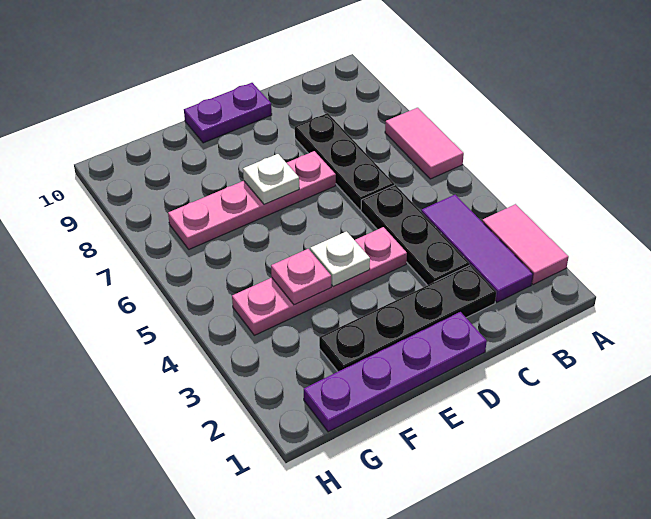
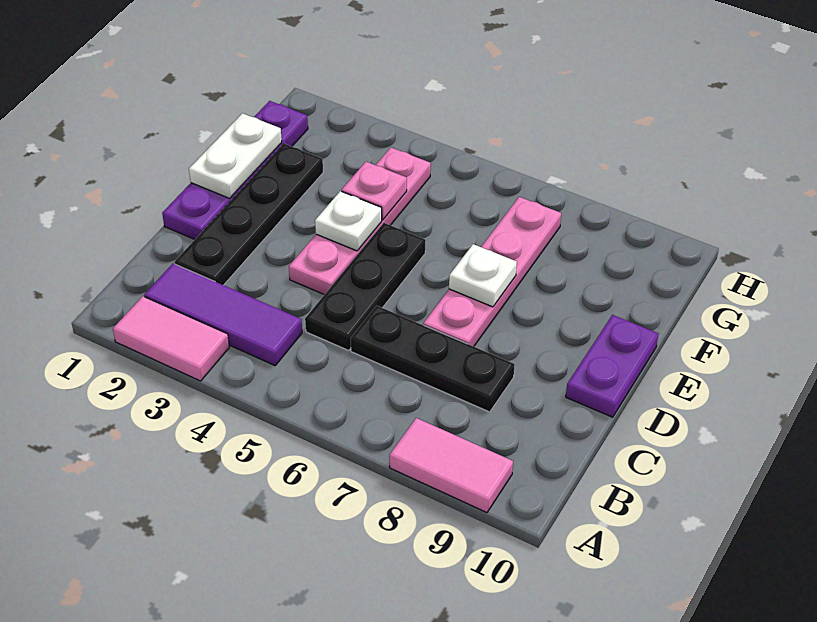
pink 1x2 tile [385,108,464,179] -> pink 1x2 tile moved to [389,418,513,513]
black 1x3 plate [361,185,470,285] -> black 1x3 plate turned to [305,223,426,350]
none -> white 1x2 plate [189,113,282,198]

